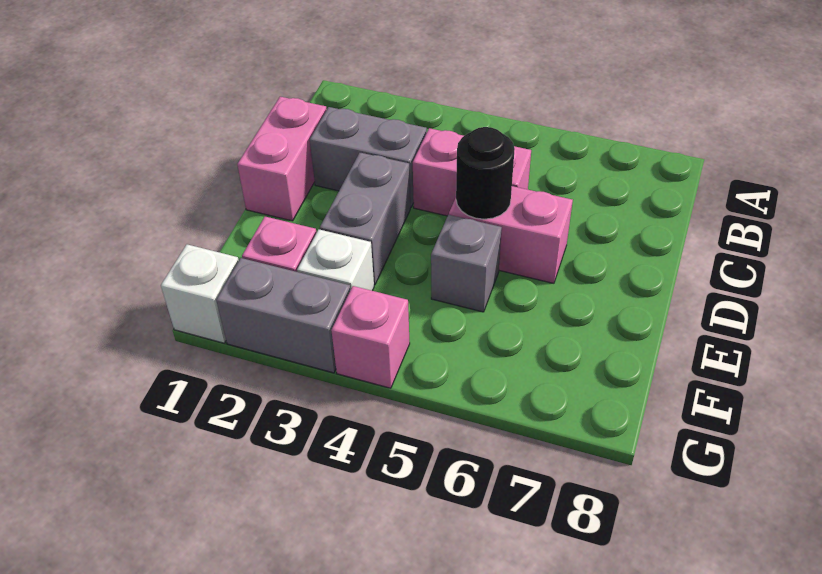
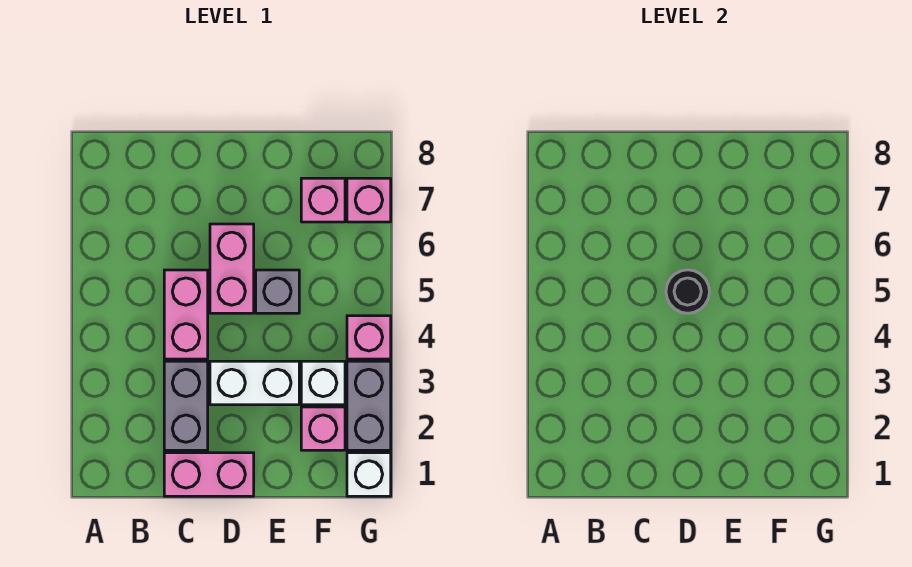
grey 1x2 brick [320,153,410,285] -> white 1x2 brick [210,361,299,405]
none -> pink 1x1 brick [301,178,345,222]
none -> pink 1x1 brick [347,178,391,222]

